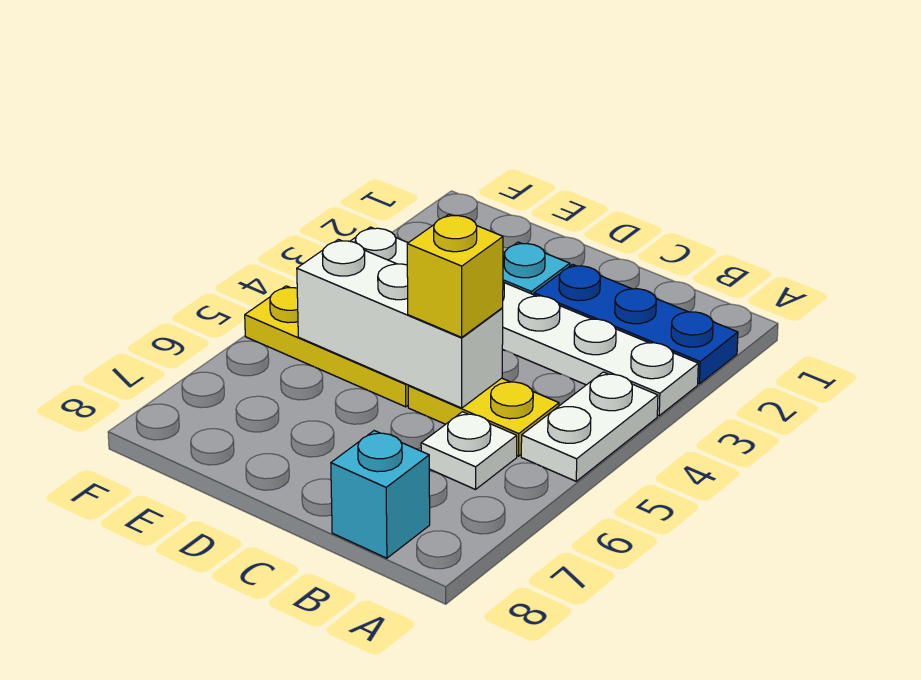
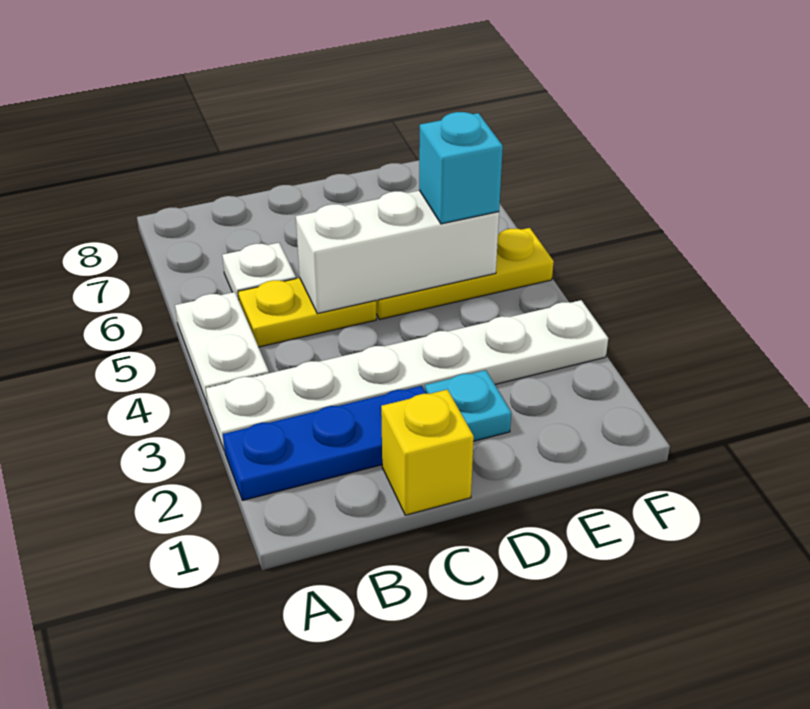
cyan 1x1 brick [331,431,430,558] -> cyan 1x1 brick moved to [419,112,503,224]
yellow 1x1 brick [407,214,503,337] -> yellow 1x1 brick moved to [381,389,474,515]

